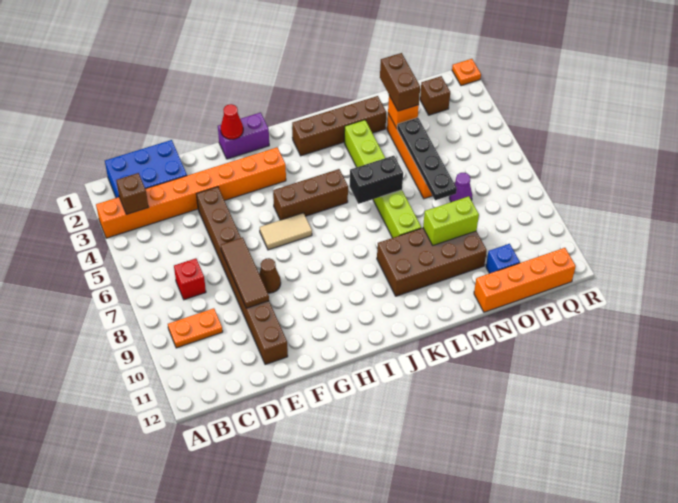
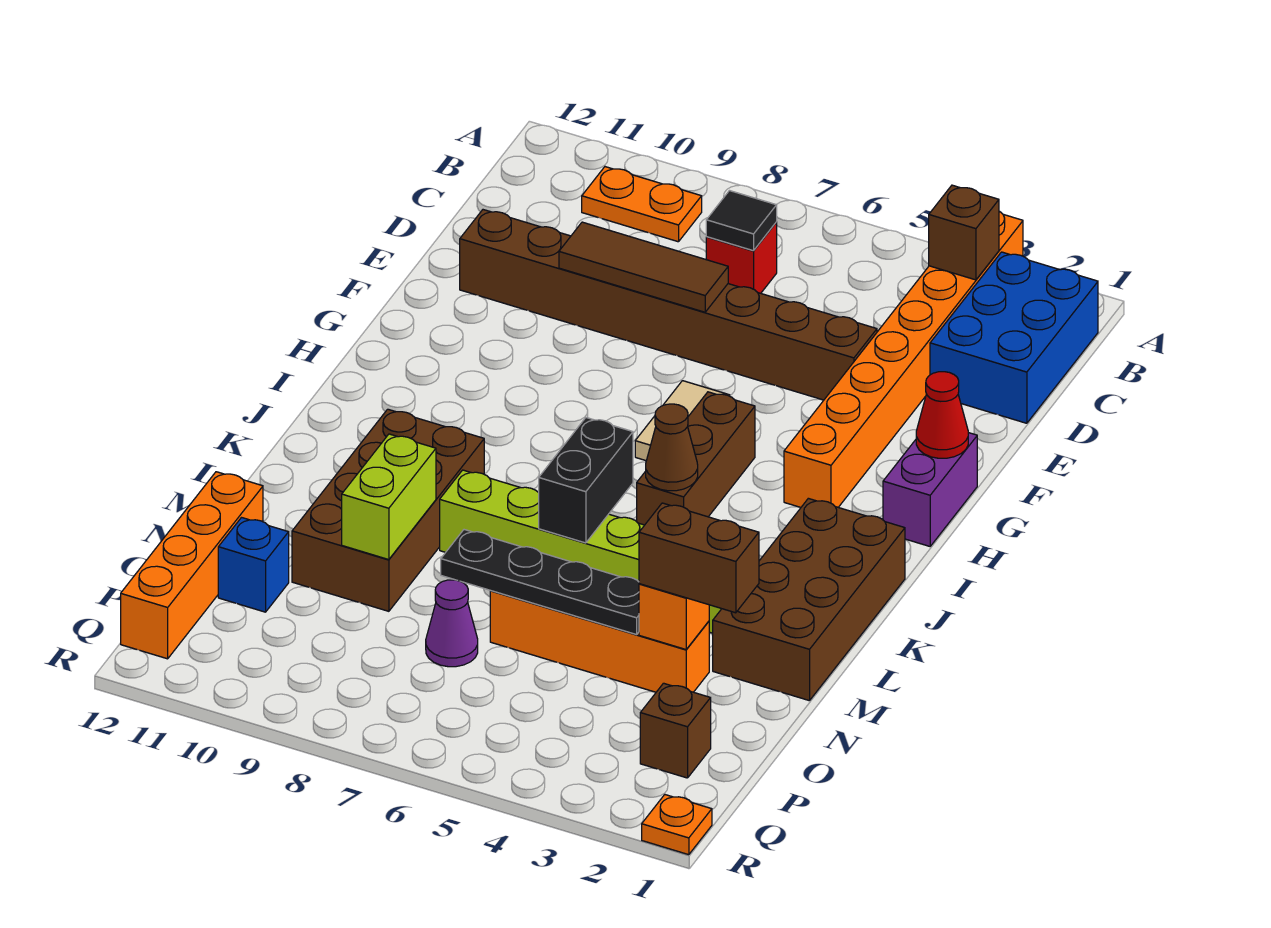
orange 1x2 plate [168,308,223,348] -> orange 1x2 plate turned to [582,167,702,242]
none -> black 1x1 tile [706,191,777,251]
brown 1x1 cone [259,258,281,293] -> brown 1x1 cone moved to [646,404,698,491]
brown 1x4 brick [292,96,386,156] -> brown 2x4 brick [713,498,905,701]

